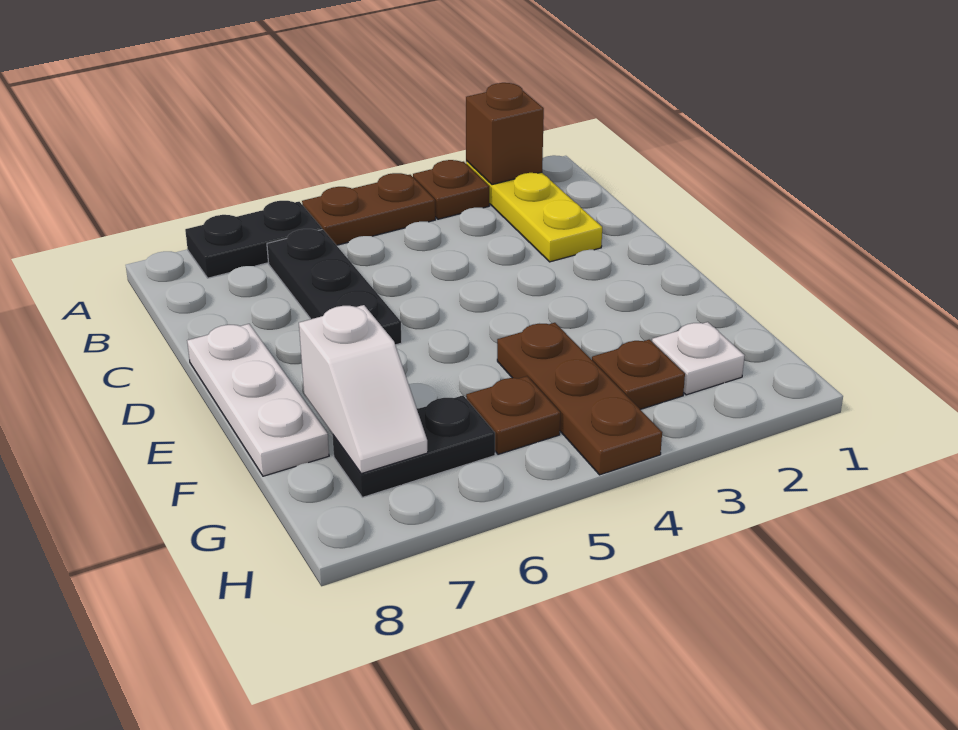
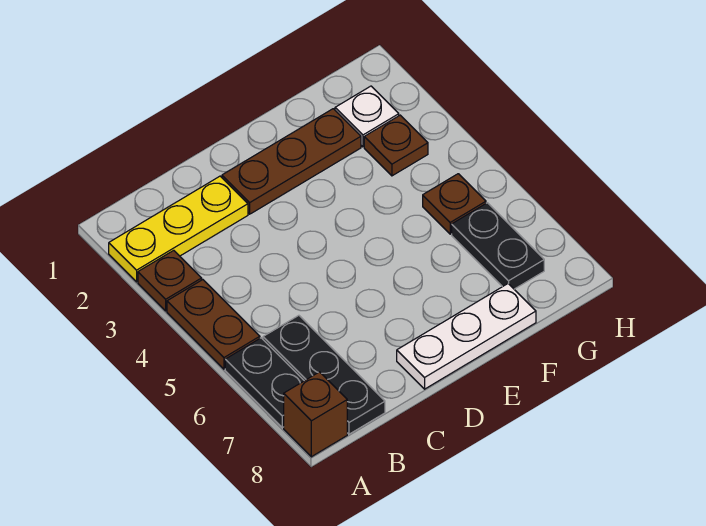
brown 1x1 brick [466,83,544,185] -> brown 1x1 brick moved to [284,372,347,457]
black 1x3 plate [267,229,402,345] -> black 1x3 plate turned to [263,315,385,434]
brown 1x3 plate [497,323,662,475] -> brown 1x3 plate moved to [222,109,361,214]
white 1x2 slope [299,305,428,474] -> none

